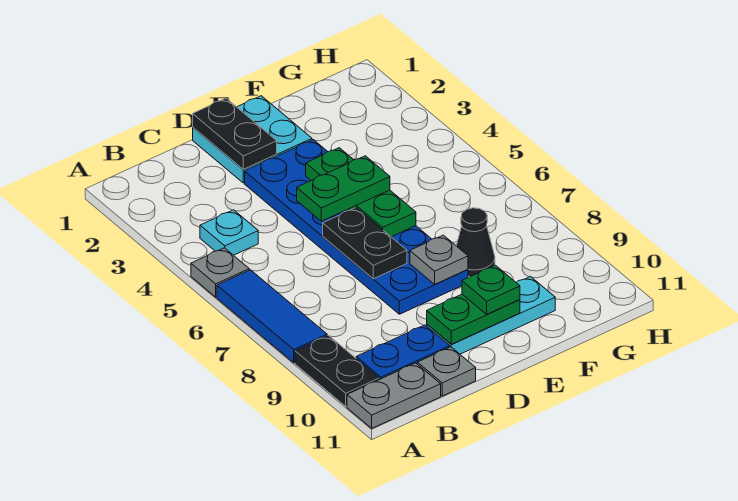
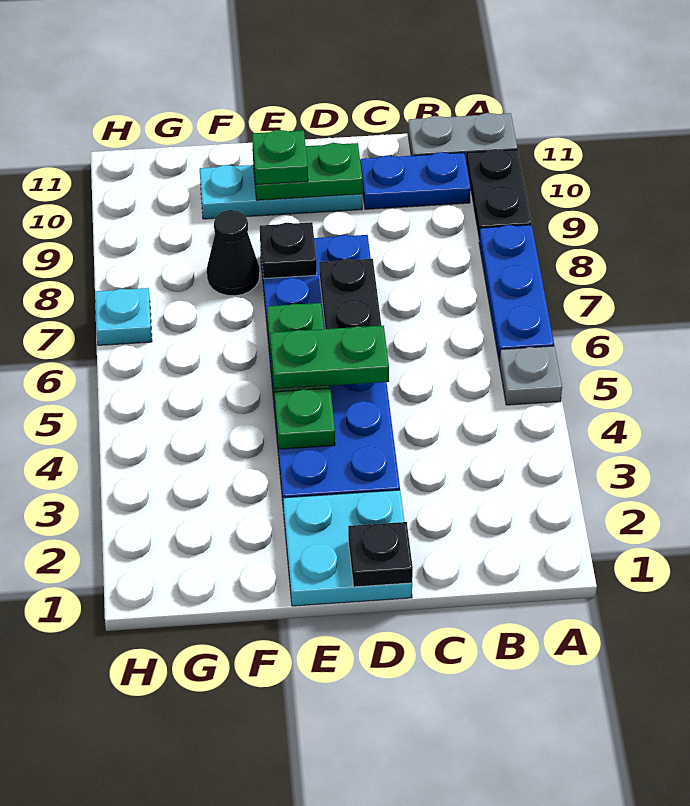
blue 1x3 tile [217,270,327,363] -> blue 1x3 plate [479,225,554,362]
cyan 1x1 plate [200,210,258,255] -> cyan 1x1 plate moved to [95,288,152,345]
grey 1x1 plate [417,347,476,396] -> none
black 1x2 plate [193,98,277,169] -> black 1x1 plate [348,522,413,587]
grey 1x1 plate [410,235,468,284] -> black 1x1 plate [260,222,317,279]

